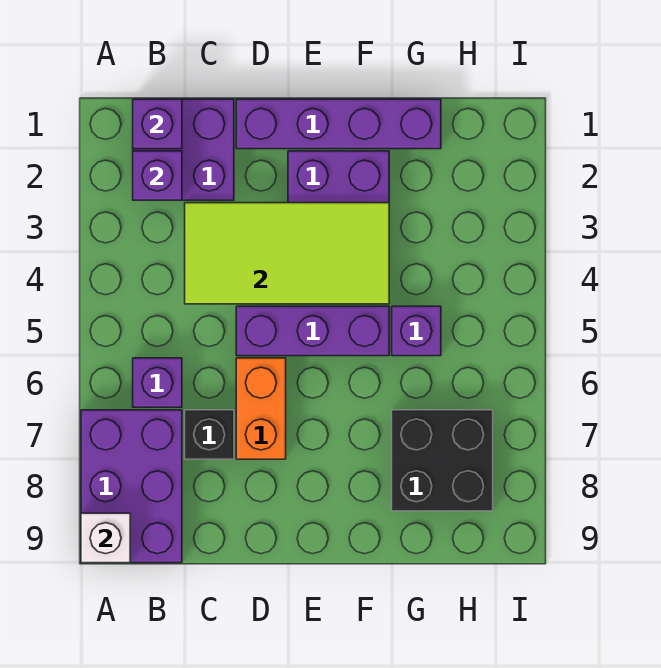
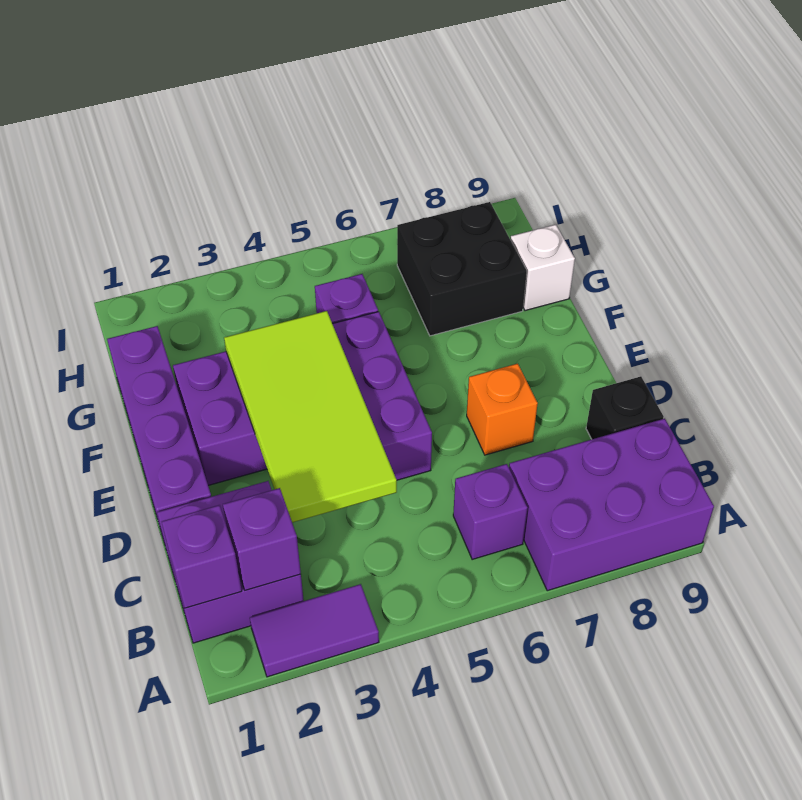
none -> purple 1x2 tile [250,584,379,677]
white 1x1 brick [81,513,130,563] -> white 1x1 brick moved to [511,225,575,311]
black 1x1 brick [185,410,234,459] -> black 1x1 brick moved to [586,376,664,439]
orange 1x2 brick [236,358,286,459] -> orange 1x1 brick [467,364,538,455]

